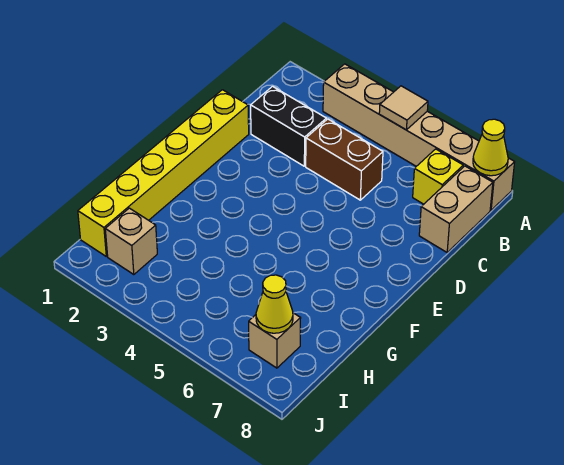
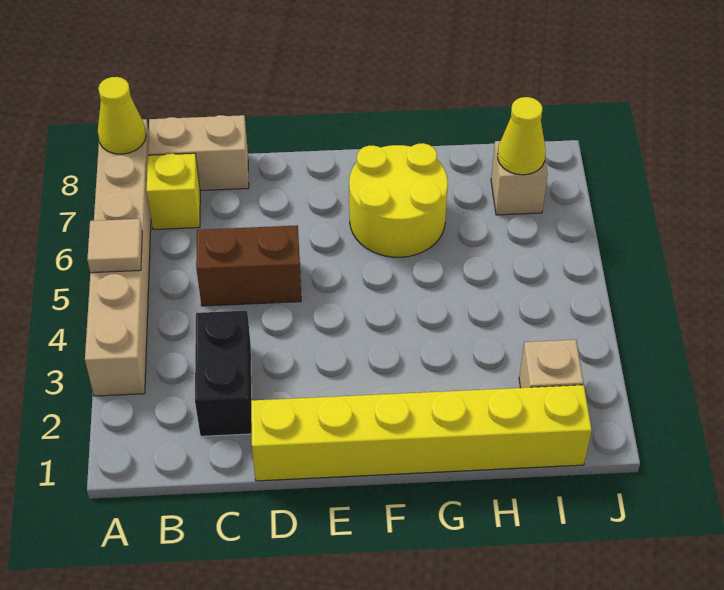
brown 1x2 brick [306,119,383,200] -> brown 1x2 brick turned to [196,225,301,306]
none -> yellow 2x2 round brick [349,143,448,257]

